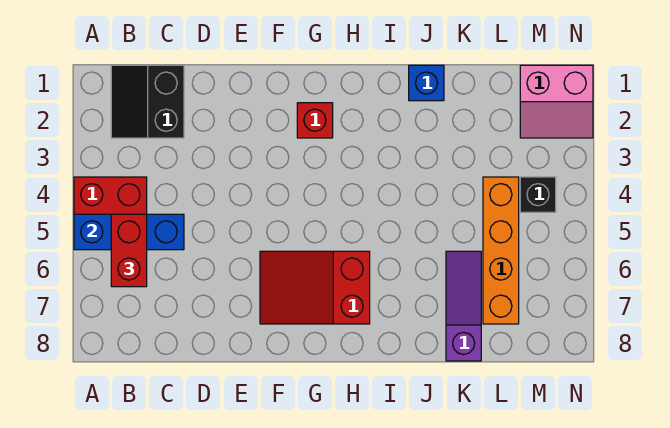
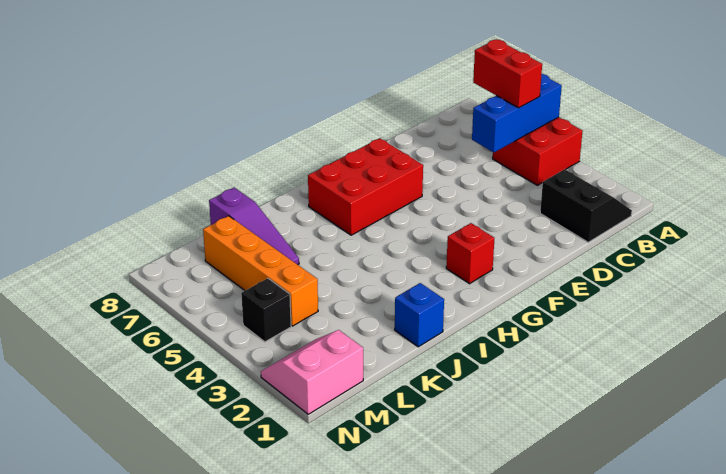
red 2x3 slope [260,251,370,324] -> red 2x3 brick [308,138,423,235]

